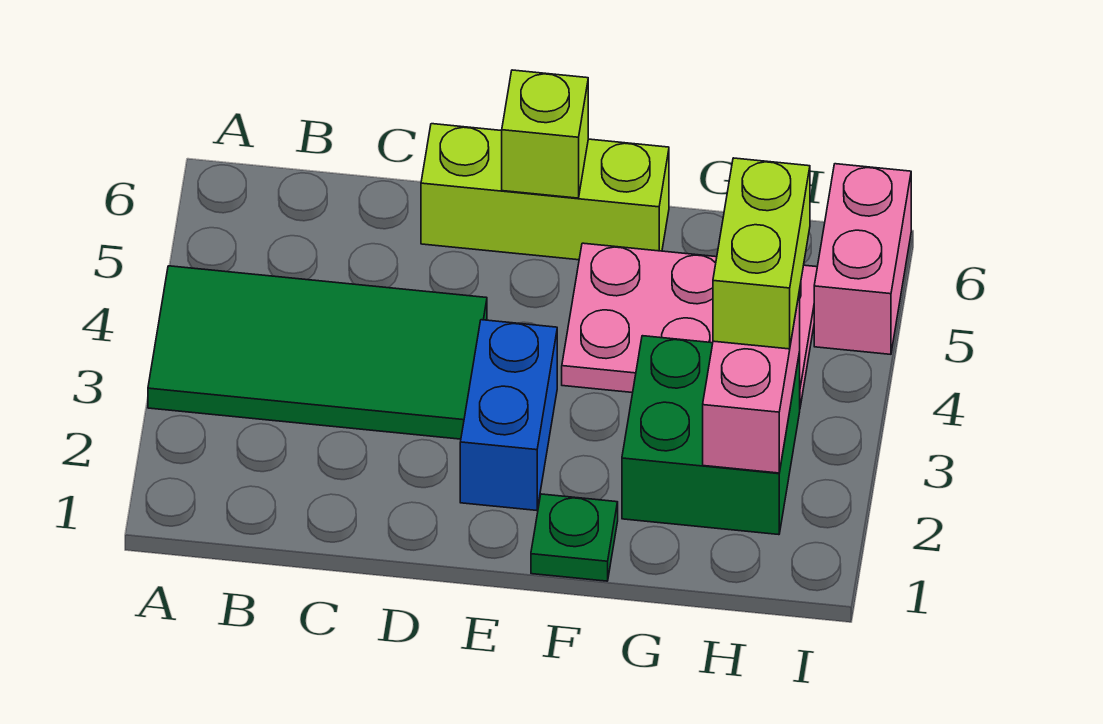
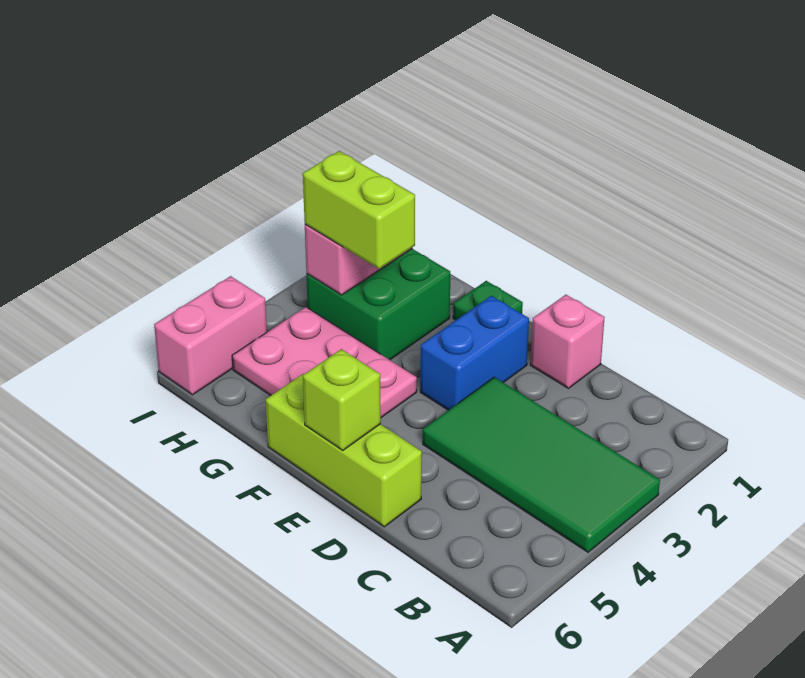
none -> pink 1x1 brick [530,295,605,388]
lime 1x2 brick [713,158,810,349] -> lime 1x2 brick turned to [303,151,415,269]

